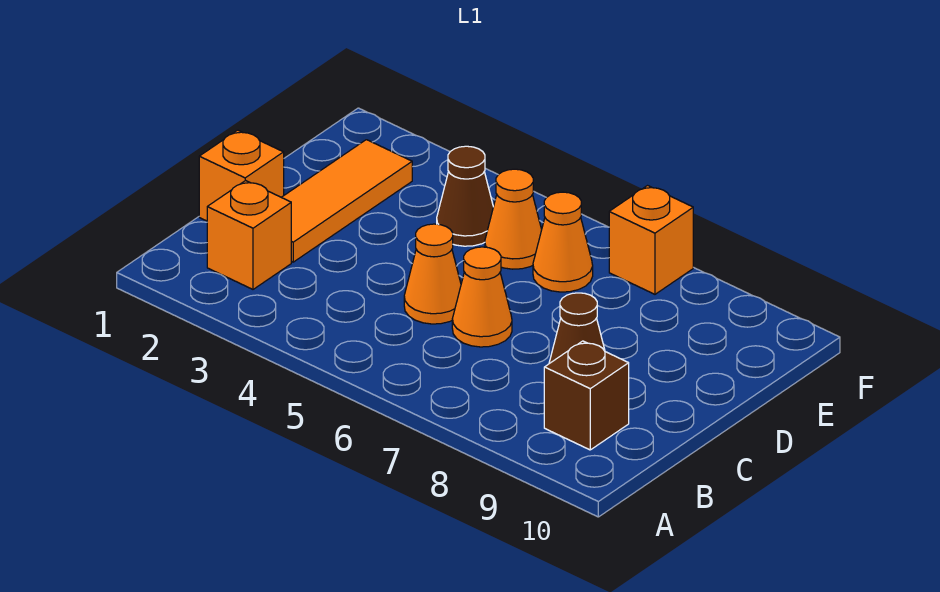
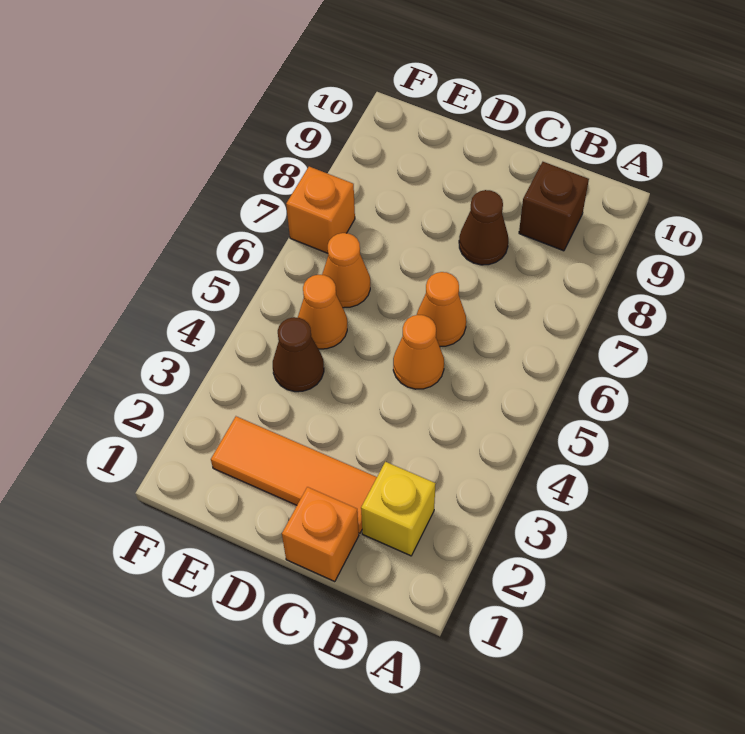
orange 1x1 brick [207,180,291,289] -> yellow 1x1 brick [361,462,436,556]

